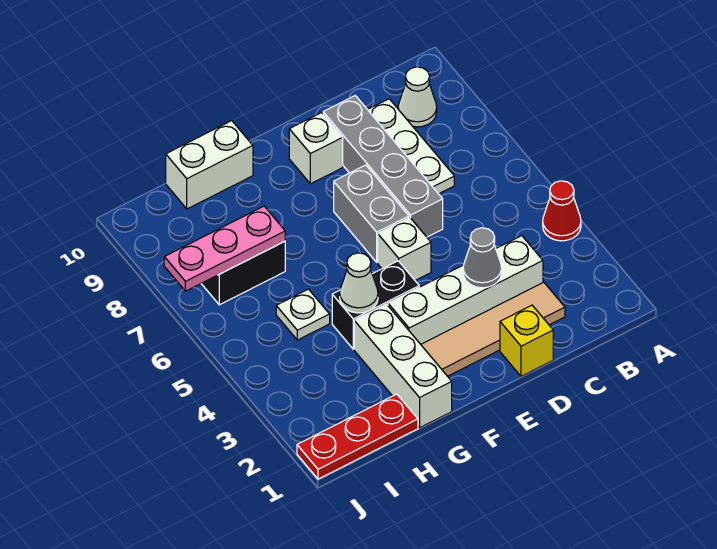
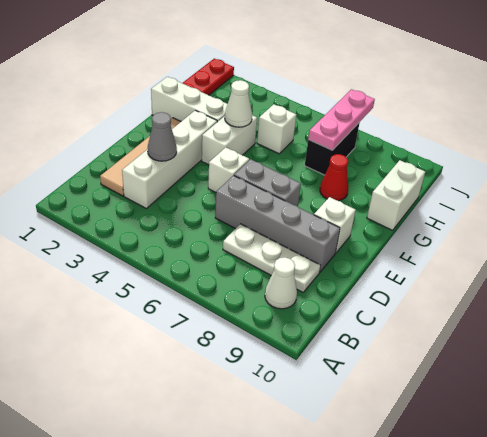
red 1x1 cone [543,181,581,241] -> red 1x1 cone moved to [320,154,348,201]
yellow 1x1 brick [500,305,553,376] -> none
black 1x2 brick [332,261,419,349] -> white 1x2 brick [202,115,257,165]
white 1x1 plate [276,289,330,340] -> white 1x1 brick [257,104,296,154]

